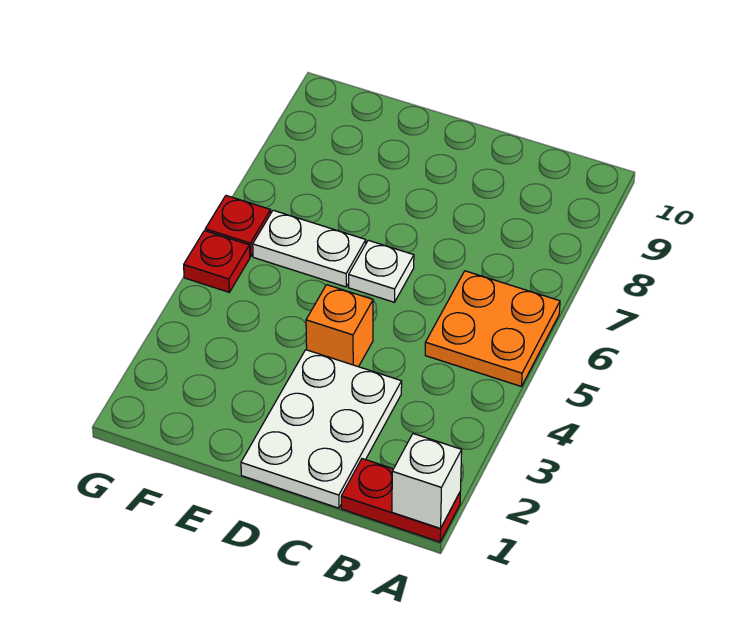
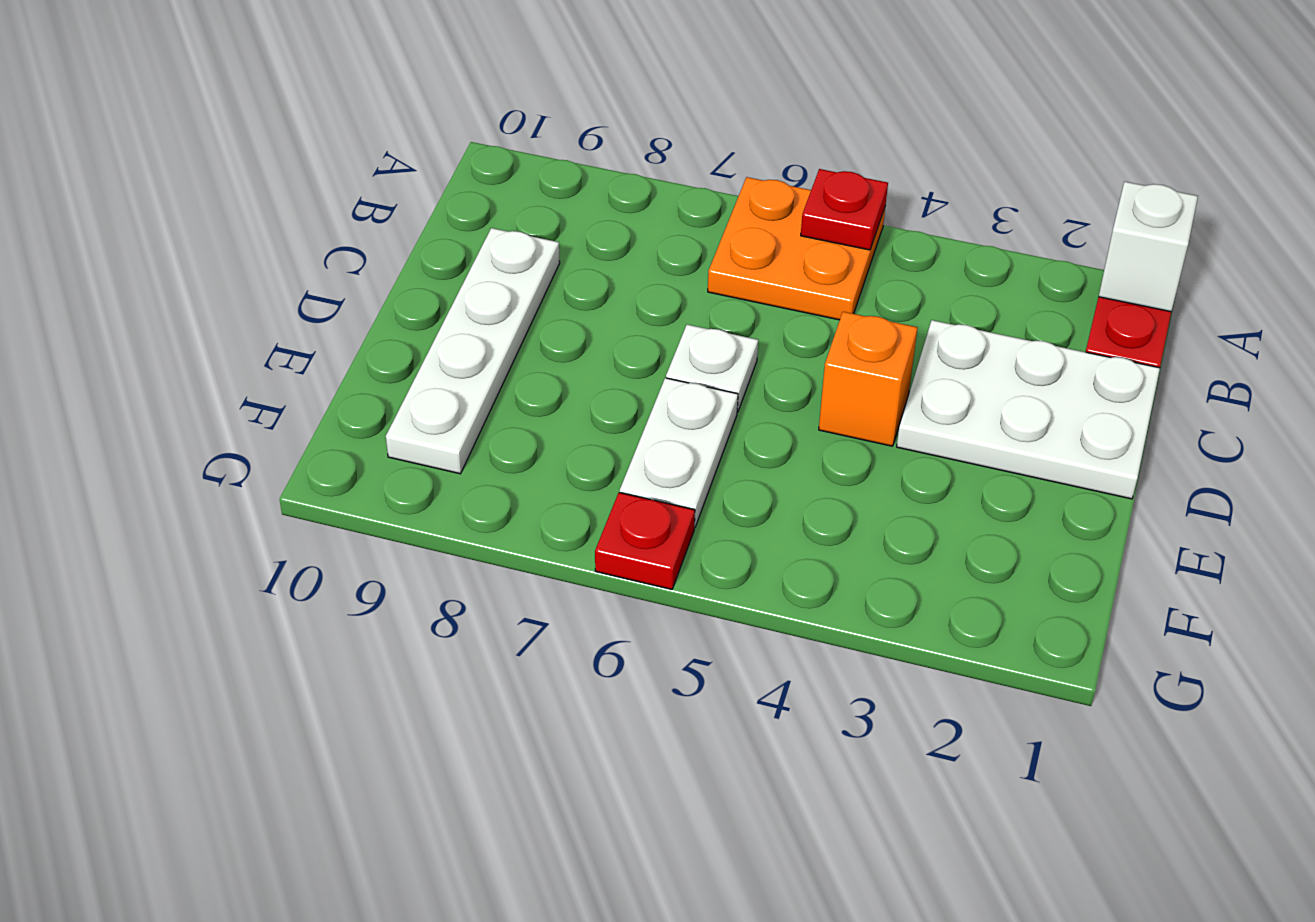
none -> white 1x4 plate [386,228,560,474]
red 1x1 plate [184,231,250,292] -> red 1x1 plate moved to [801,169,888,250]

